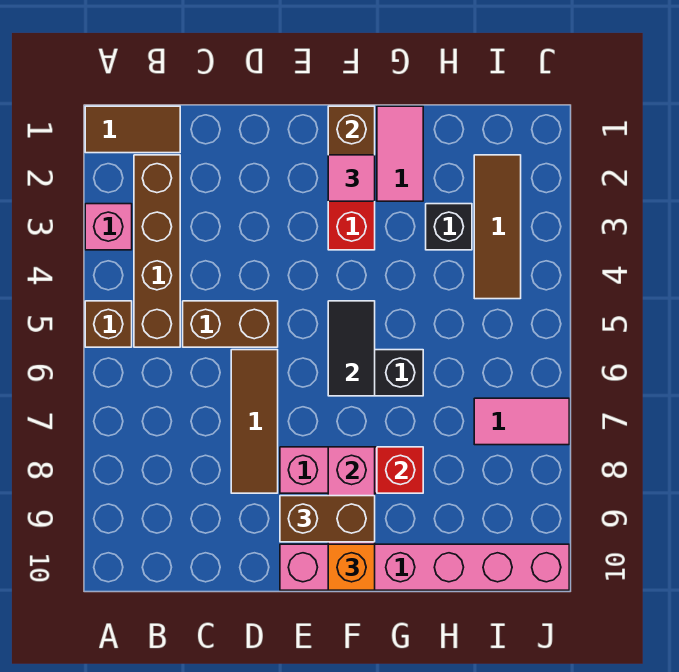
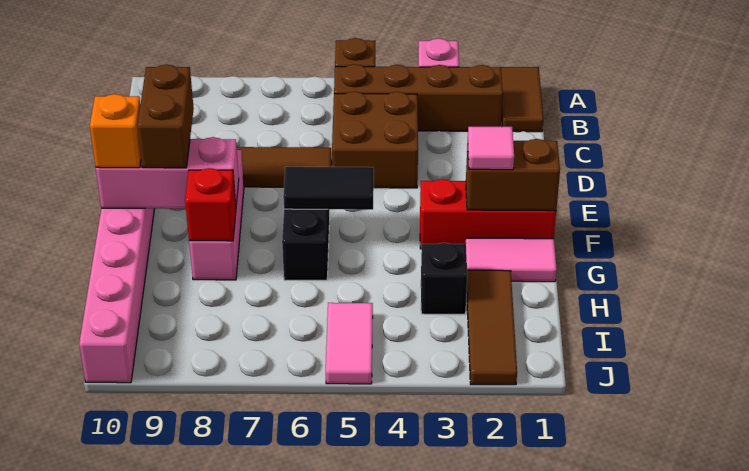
brown 1x2 brick [183,301,278,347] -> brown 2x2 brick [332,92,418,188]
brown 1x3 tile [474,155,521,299] -> brown 1x3 tile turned to [467,270,517,385]
pink 1x2 tile [474,398,569,445] -> pink 1x2 tile moved to [326,303,373,384]

